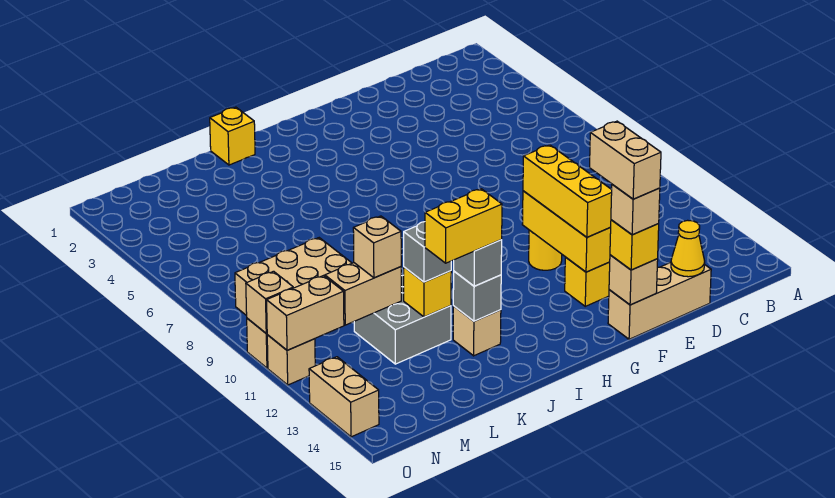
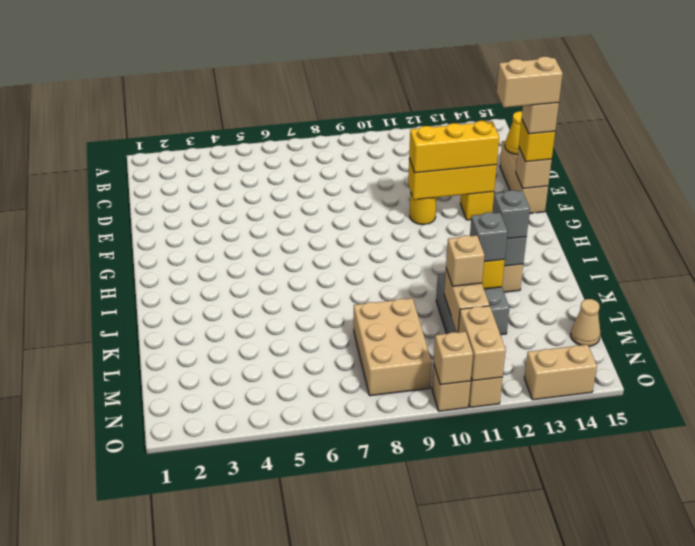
yellow 1x1 brick [210,107,255,165] -> none
yellow 1x2 brick [425,189,502,263] -> none
none -> tan 1x1 cone [571,299,601,346]

